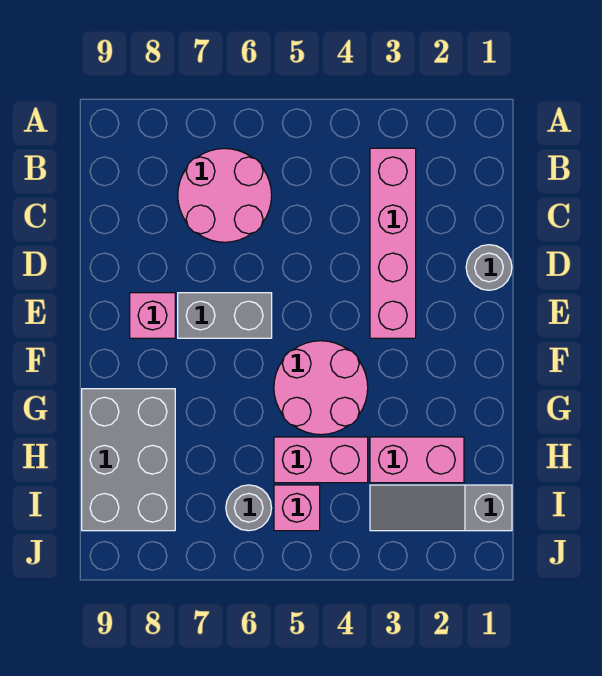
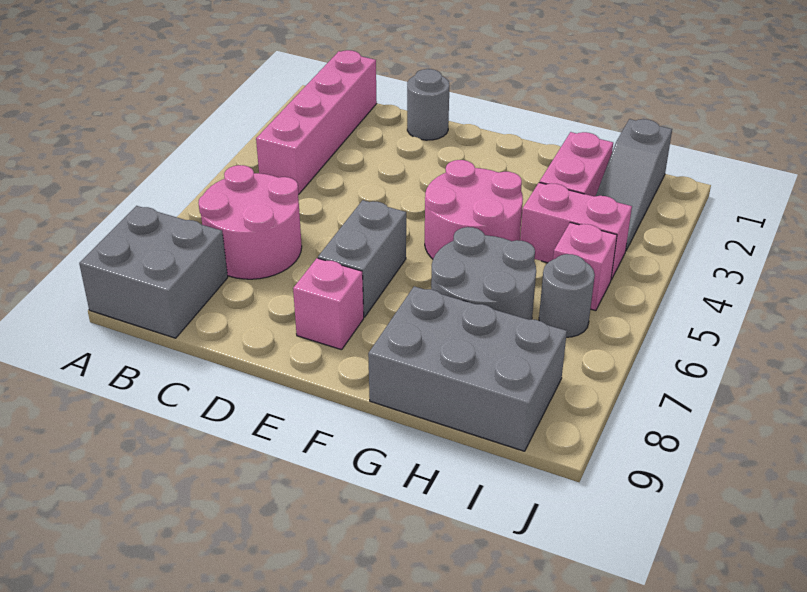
none -> grey 2x2 brick [79,206,228,338]
pink 1x4 brick [370,148,416,338] -> pink 1x4 brick turned to [256,50,377,194]
none -> grey 2x2 round brick [431,227,536,320]
pink 1x2 brick [274,437,368,483] -> pink 1x2 brick turned to [520,182,632,280]

